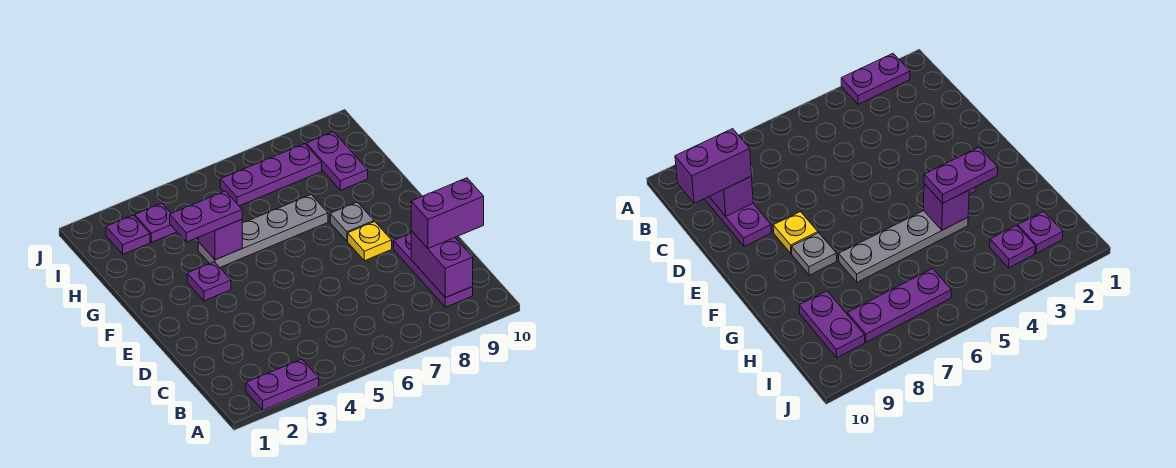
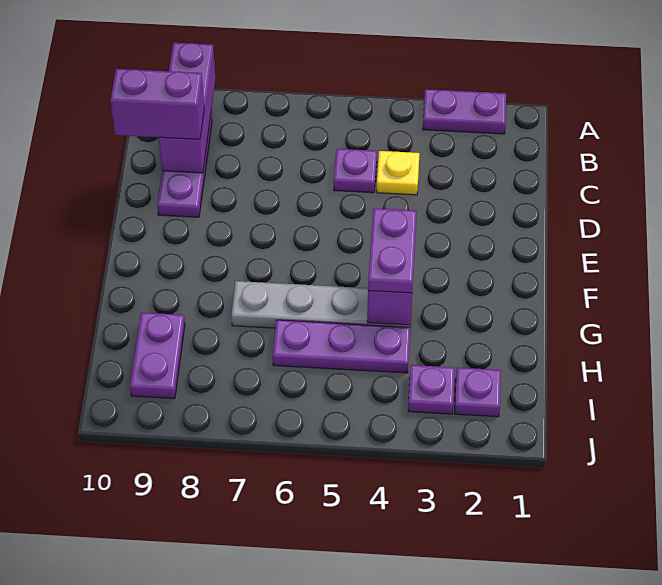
purple 1x2 brick [411,231,473,298] -> purple 1x3 brick [159,43,216,173]
yellow 1x1 plate [348,222,392,261] -> yellow 1x1 plate moved to [377,151,420,195]
purple 1x1 plate [187,262,231,301] -> purple 1x1 plate moved to [334,149,377,193]
grey 1x1 plate [330,202,374,241] -> none
purple 1x2 plate [170,191,242,242] -> purple 1x2 plate turned to [368,208,417,293]
purple 1x3 plate [220,144,322,206] -> purple 1x3 plate moved to [273,320,410,373]

